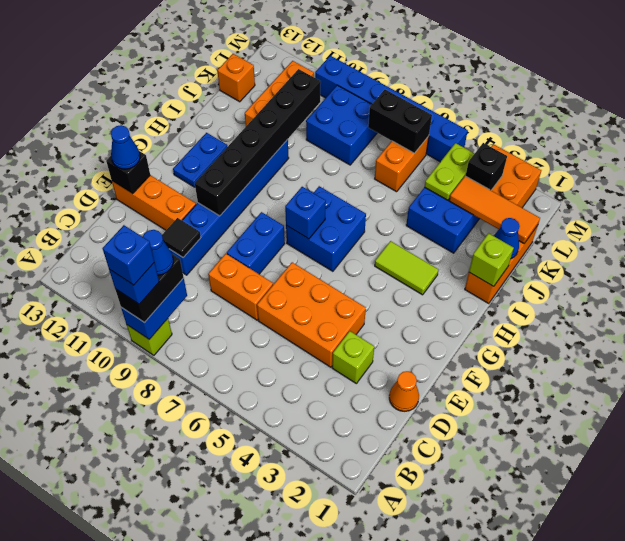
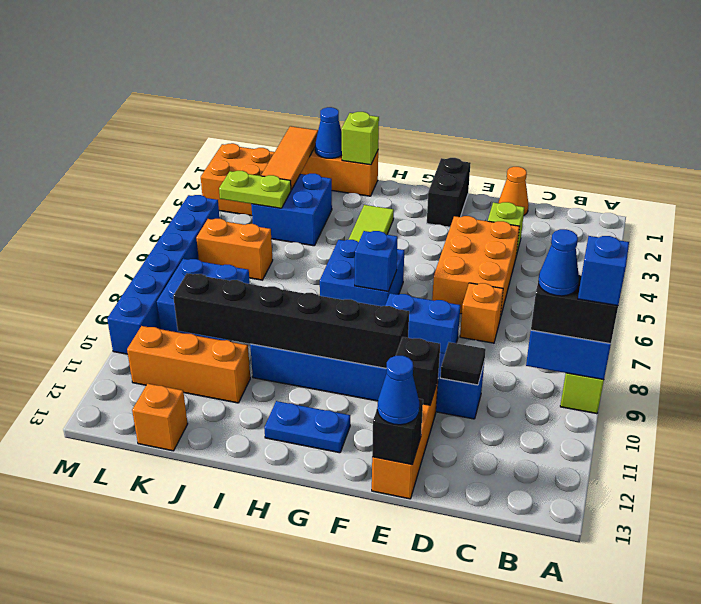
blue 1x1 brick [103,225,154,285] -> none
orange 1x2 brick [208,254,273,320] -> orange 1x1 brick [460,283,503,343]
black 1x1 brick [466,143,507,190] -> black 1x1 brick moved to [396,337,440,405]
black 1x2 brick [368,90,432,153] -> black 1x2 brick moved to [427,158,471,227]

